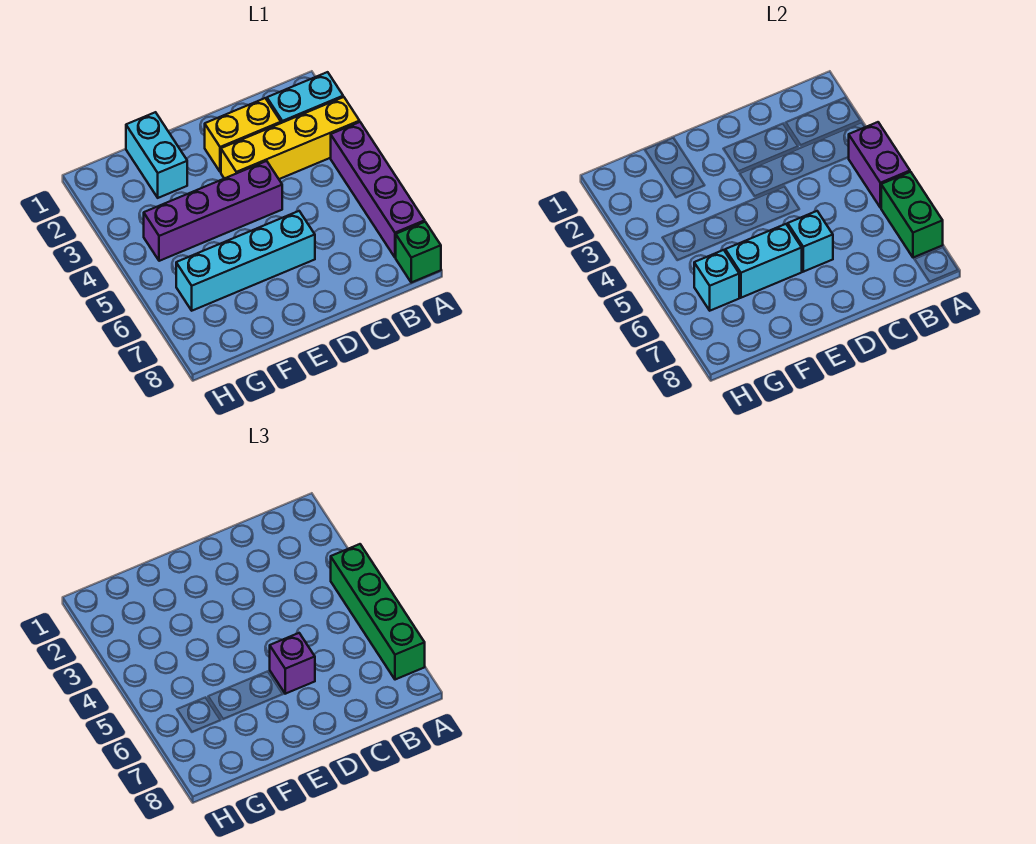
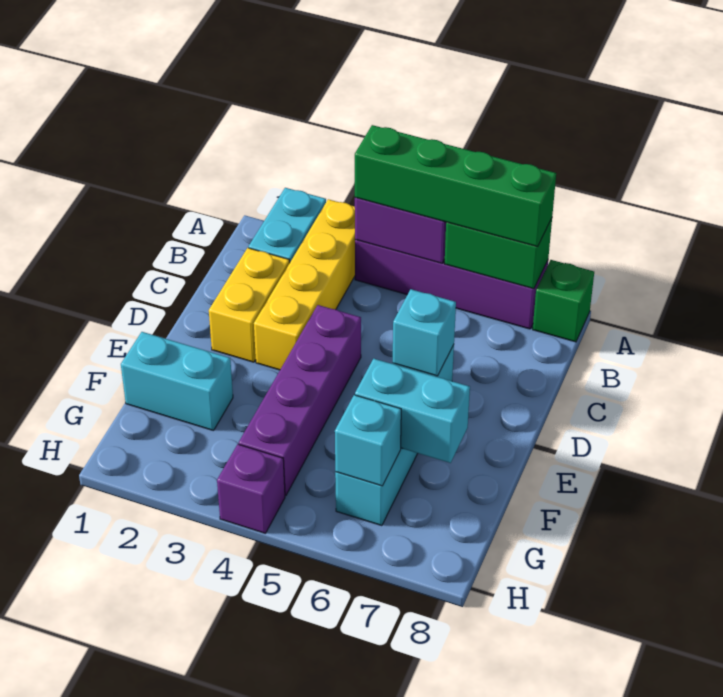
purple 1x1 brick [270,633,315,694] -> purple 1x1 brick moved to [217,444,285,533]
cyan 1x2 brick [725,224,802,298] -> cyan 1x2 brick turned to [355,359,470,463]

